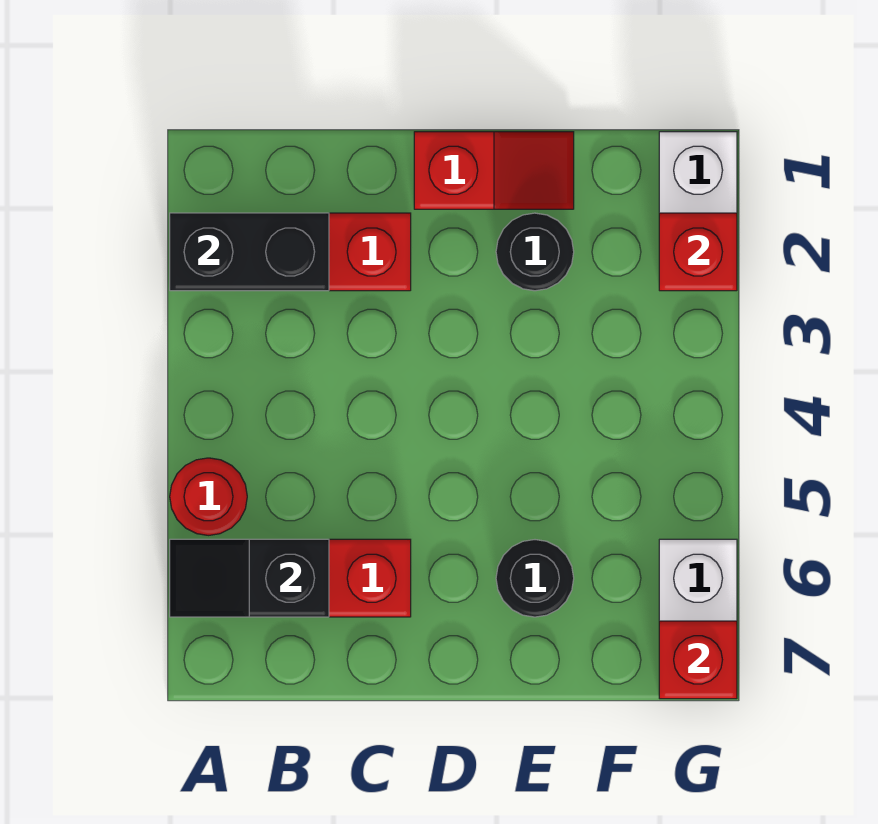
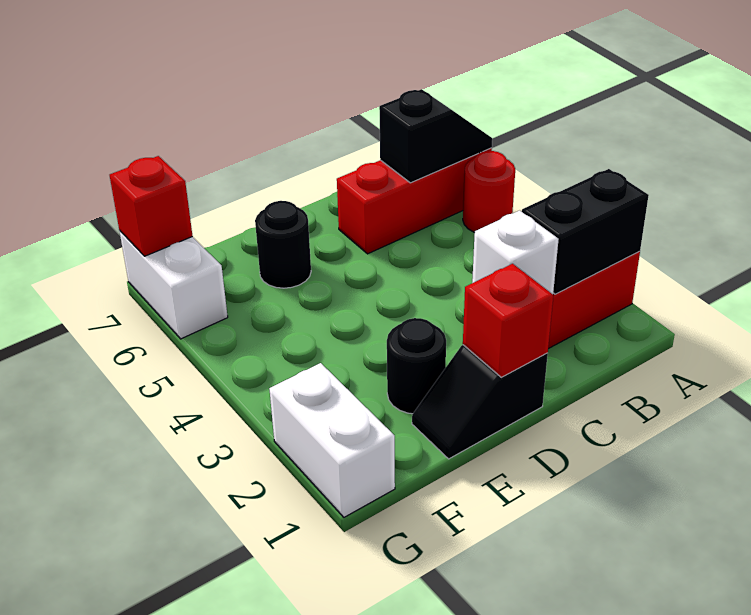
none -> white 1x1 brick [472,210,559,294]
red 1x2 slope [414,132,574,209] -> black 1x2 slope [412,345,548,459]
red 1x1 brick [659,213,737,291] -> red 1x1 brick moved to [463,264,553,377]

